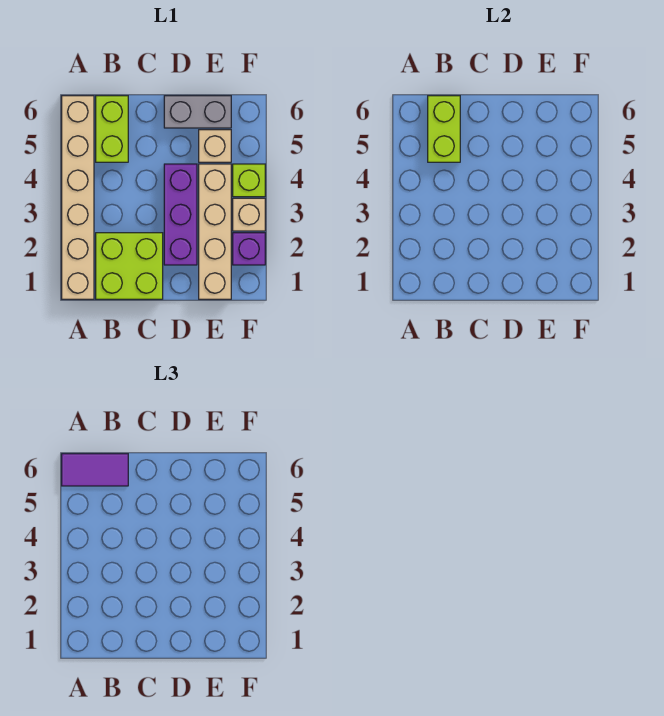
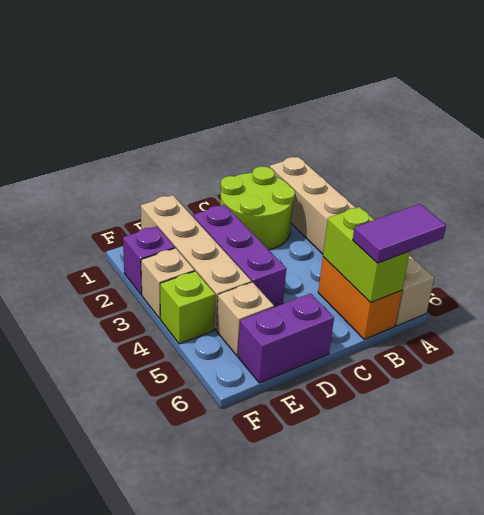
lime 2x2 brick [96,233,163,299] -> lime 2x2 round brick [220,166,295,250]
lime 1x2 brick [96,96,128,162] -> orange 1x2 brick [318,257,402,339]
grey 1x2 brick [164,96,231,128] -> purple 1x2 brick [238,293,334,383]

